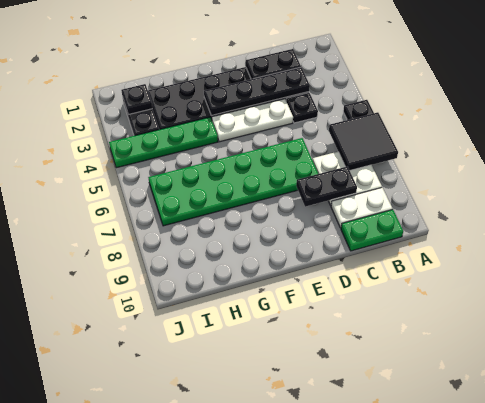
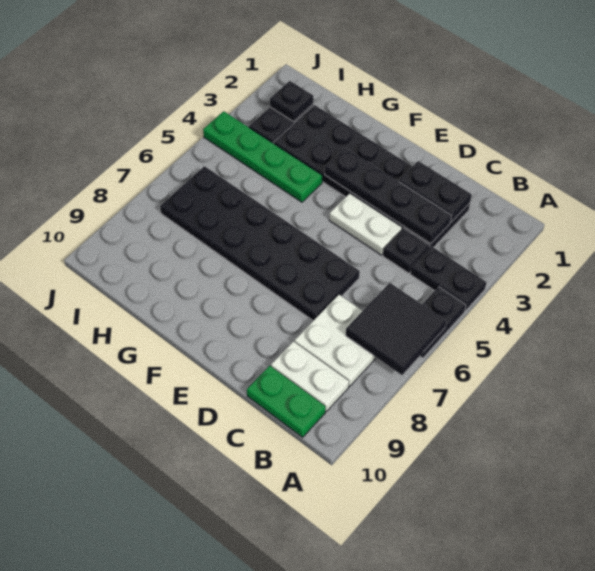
black 1x2 plate [296,166,357,207] -> black 1x2 plate moved to [410,246,486,311]
white 1x3 plate [212,99,293,142] -> white 1x2 plate [329,193,402,255]
green 2x6 plate [148,138,318,226] -> black 2x6 plate [160,166,360,321]

